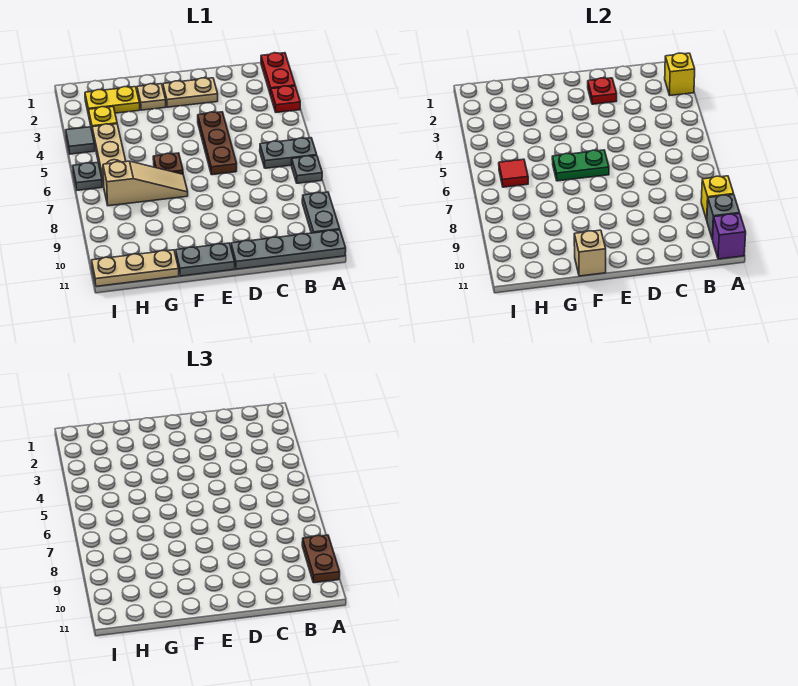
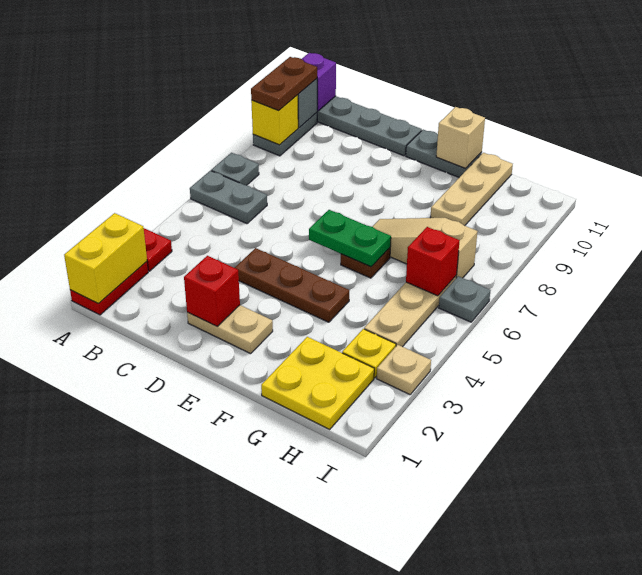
yellow 1x1 brick [665,53,695,95] -> yellow 1x2 brick [64,213,147,303]
red 1x1 plate [588,78,617,104] -> red 1x1 brick [184,256,240,326]
brown 1x3 plate [198,112,237,175] -> brown 1x3 plate turned to [235,248,349,322]
tan 1x1 plate [137,84,166,110] -> tan 1x1 plate moved to [377,345,431,395]
yellow 1x2 plate [85,87,140,115] -> yellow 2x2 plate [261,337,374,429]
tan 1x3 plate [92,250,179,286] -> tan 1x3 plate turned to [430,153,513,226]
red 1x1 tile [499,159,528,187] -> red 1x1 brick [406,227,460,296]
grey 1x1 tile [66,127,95,154] -> none

